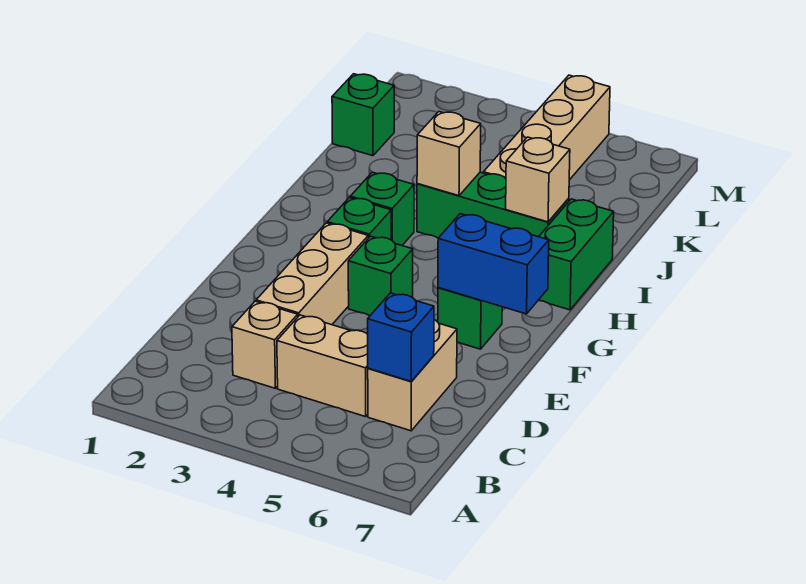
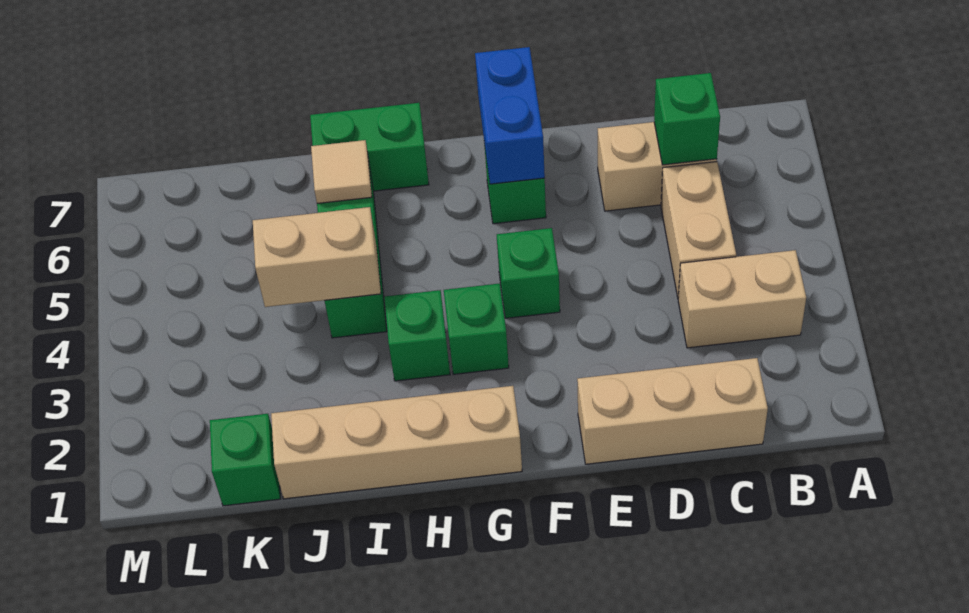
tan 1x1 brick [232,301,298,388] -> tan 1x2 brick [678,250,806,348]
blue 1x1 brick [368,293,434,381] -> green 1x1 brick [654,73,720,165]
tan 1x3 brick [256,223,368,325] -> tan 1x3 brick moved to [577,358,768,464]
tan 1x1 brick [417,112,481,196] -> tan 1x2 brick [253,207,381,307]
tan 1x1 brick [506,137,570,222] -> tan 1x1 tile [311,140,372,203]
tan 1x4 brick [483,75,610,180] -> tan 1x4 brick moved to [271,386,522,499]

